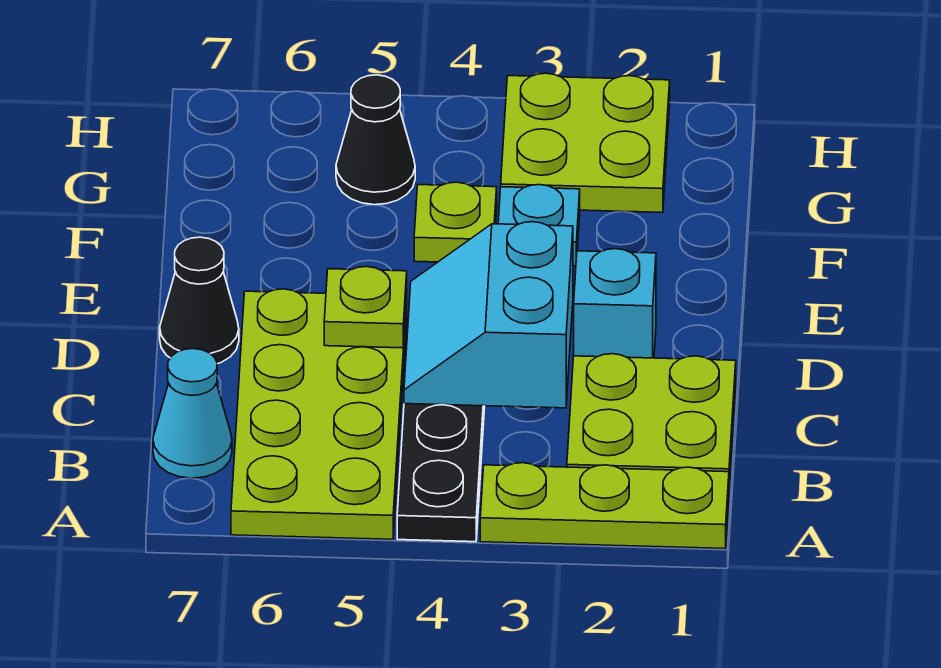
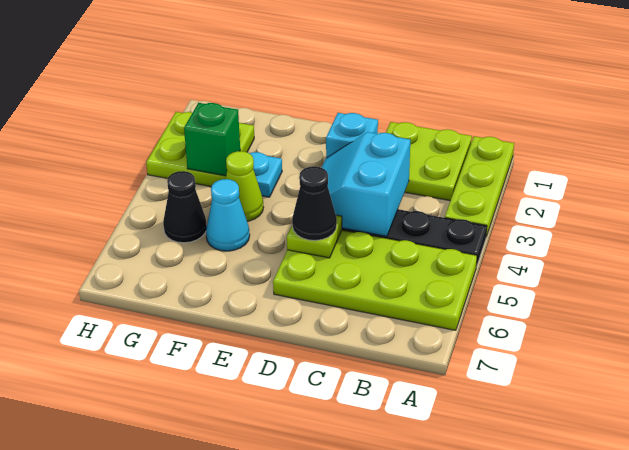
cyan 1x1 cone [153,349,232,478] -> cyan 1x1 cone moved to [206,179,250,251]
cyan 2x2 slope [404,222,573,408] -> cyan 2x2 slope turned to [321,132,410,236]
black 1x1 cone [160,237,239,364] -> black 1x1 cone moved to [292,166,337,240]
lime 1x1 plate [414,182,497,262] -> lime 1x1 cone [226,151,264,221]
none -> green 1x1 brick [184,103,240,176]

